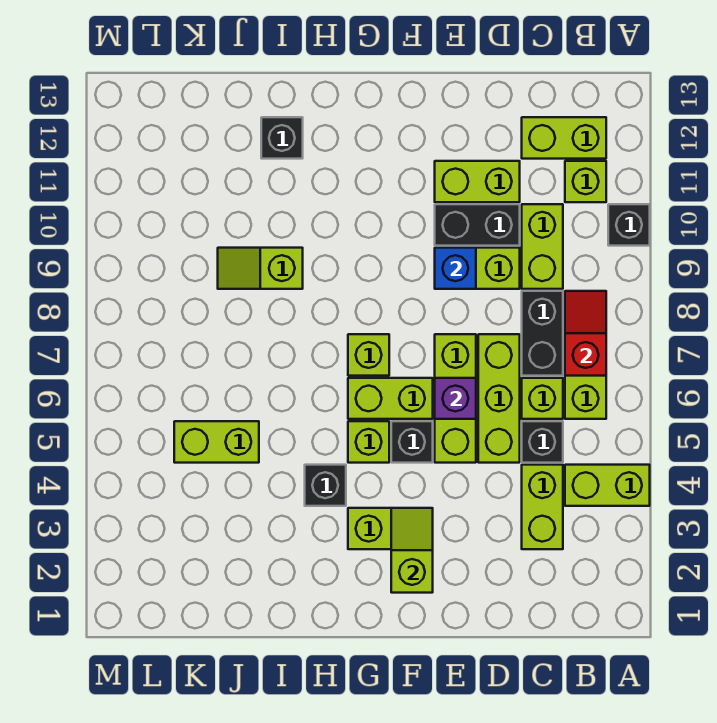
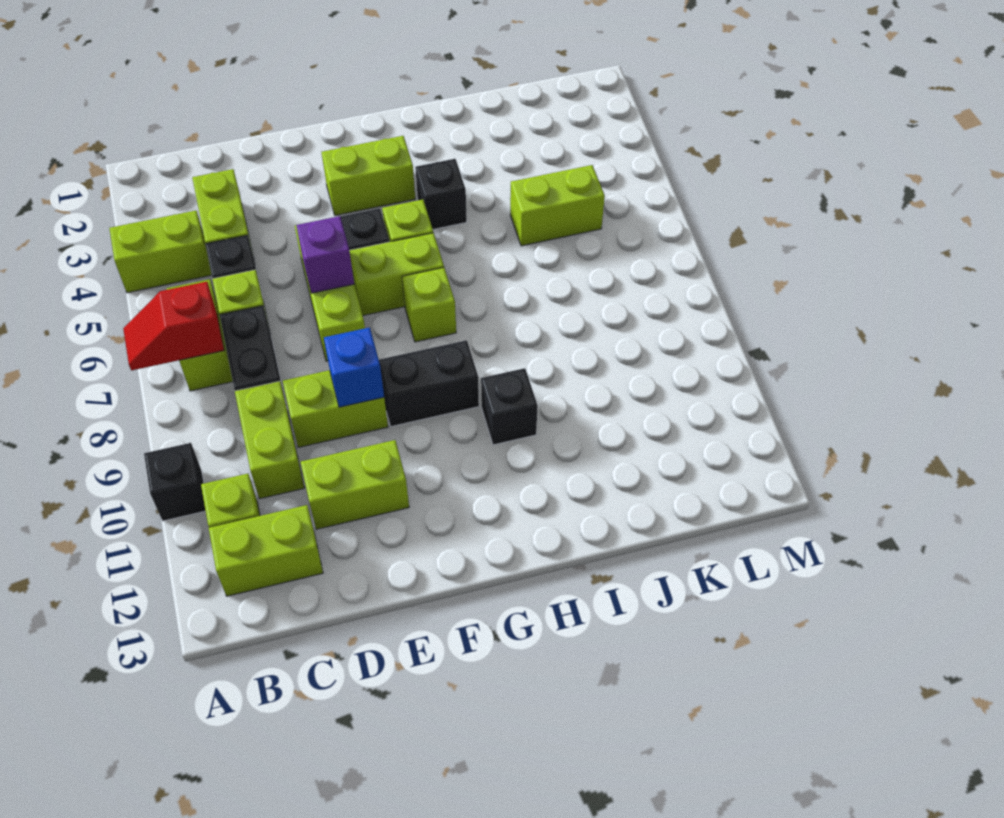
red 1x2 slope [565,291,606,376] -> red 1x2 slope turned to [123,282,224,371]
lime 1x3 brick [478,334,520,463] -> none
black 1x2 brick [435,204,520,246] -> black 1x2 brick moved to [379,340,479,426]
lime 1x2 slope [391,508,433,593] -> none
lime 1x2 slope [218,248,303,289] -> none
black 1x1 brick [261,117,303,159] -> black 1x1 brick moved to [481,368,538,445]

